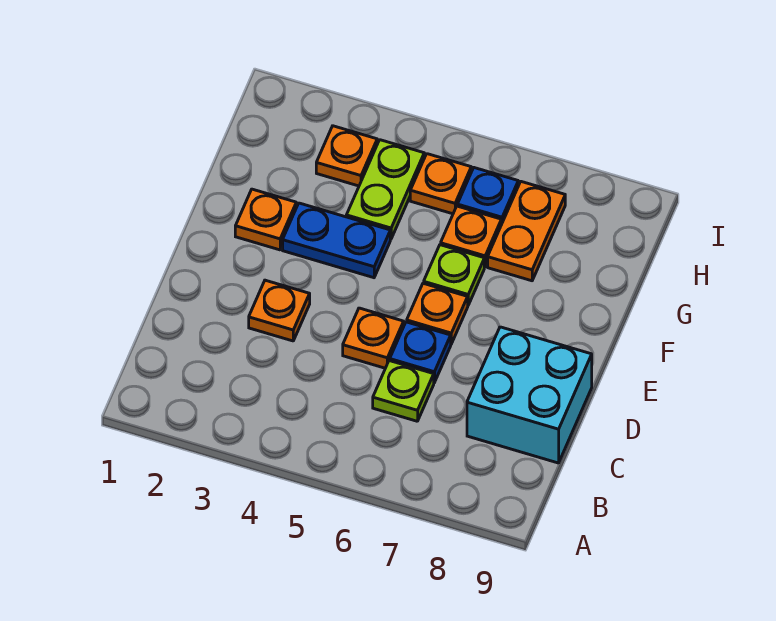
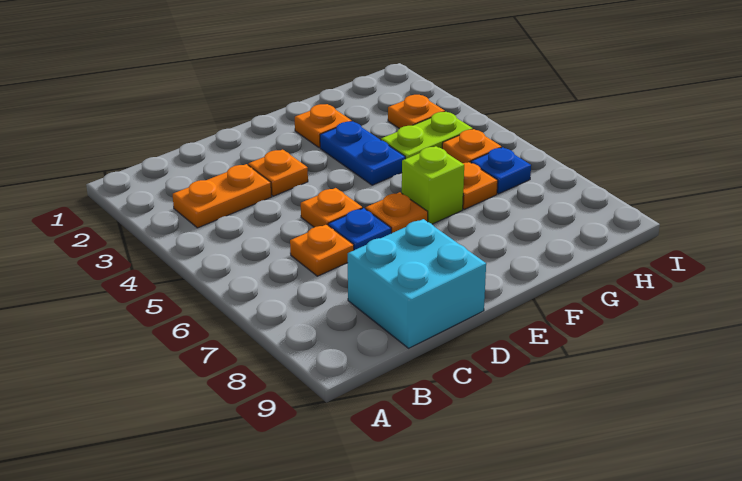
lime 1x1 plate [373,361,434,421] -> orange 1x1 plate [290,224,354,276]
lime 1x1 plate [424,245,484,305] -> lime 1x1 brick [402,146,464,224]
orange 1x2 plate [488,182,565,281] -> orange 1x2 plate moved to [173,164,272,228]

